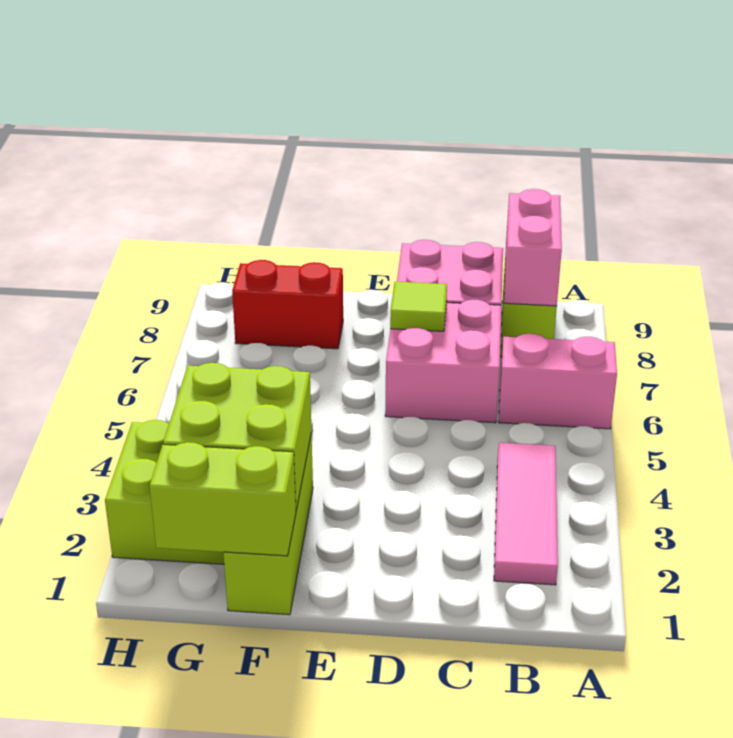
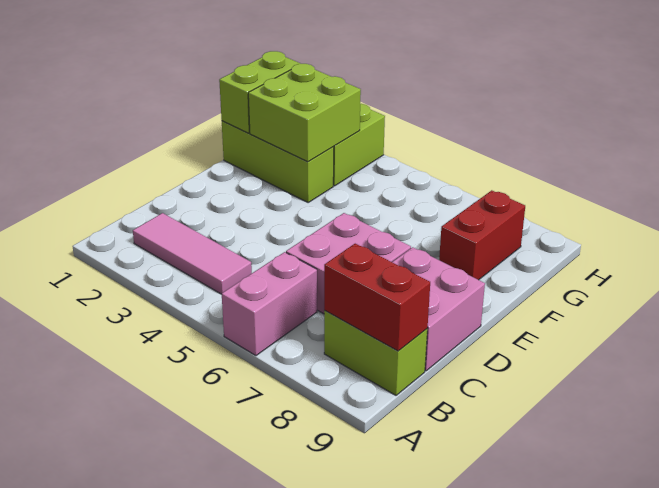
pink 1x2 brick [504,189,562,306] -> red 1x2 brick [324,244,430,351]
lime 1x1 tile [390,282,447,331] -> none

